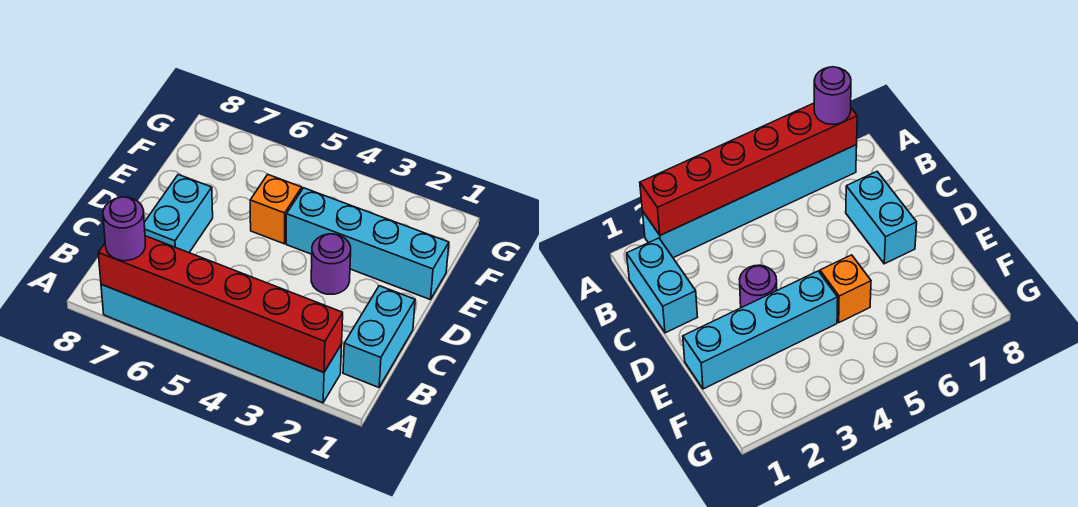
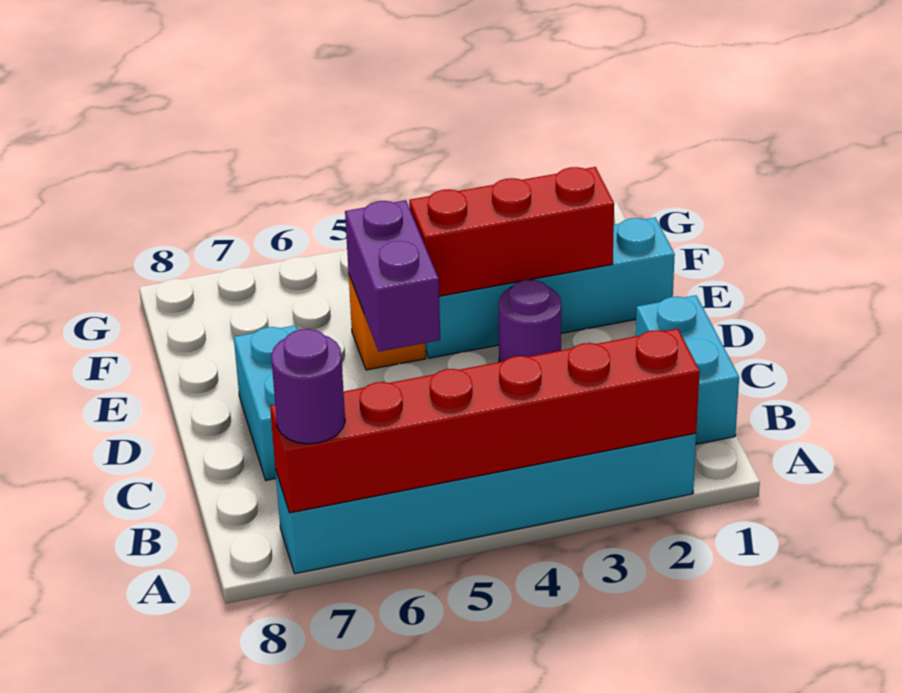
none -> purple 1x2 brick [345,200,440,352]
none -> red 1x3 brick [409,167,614,296]

